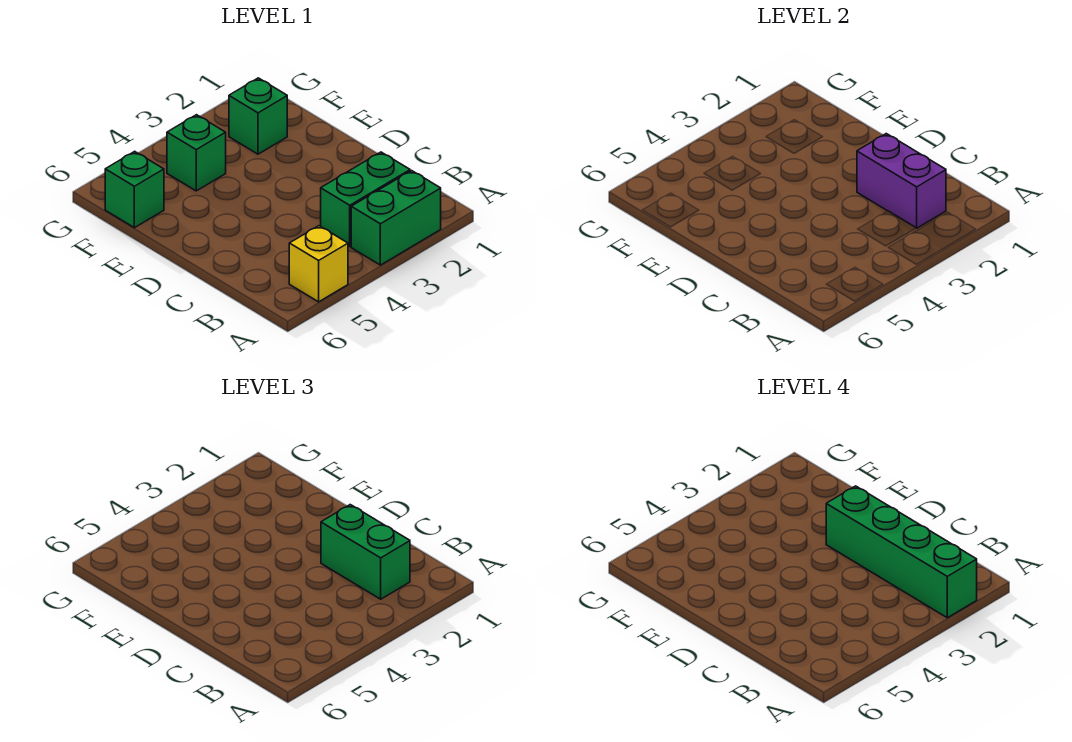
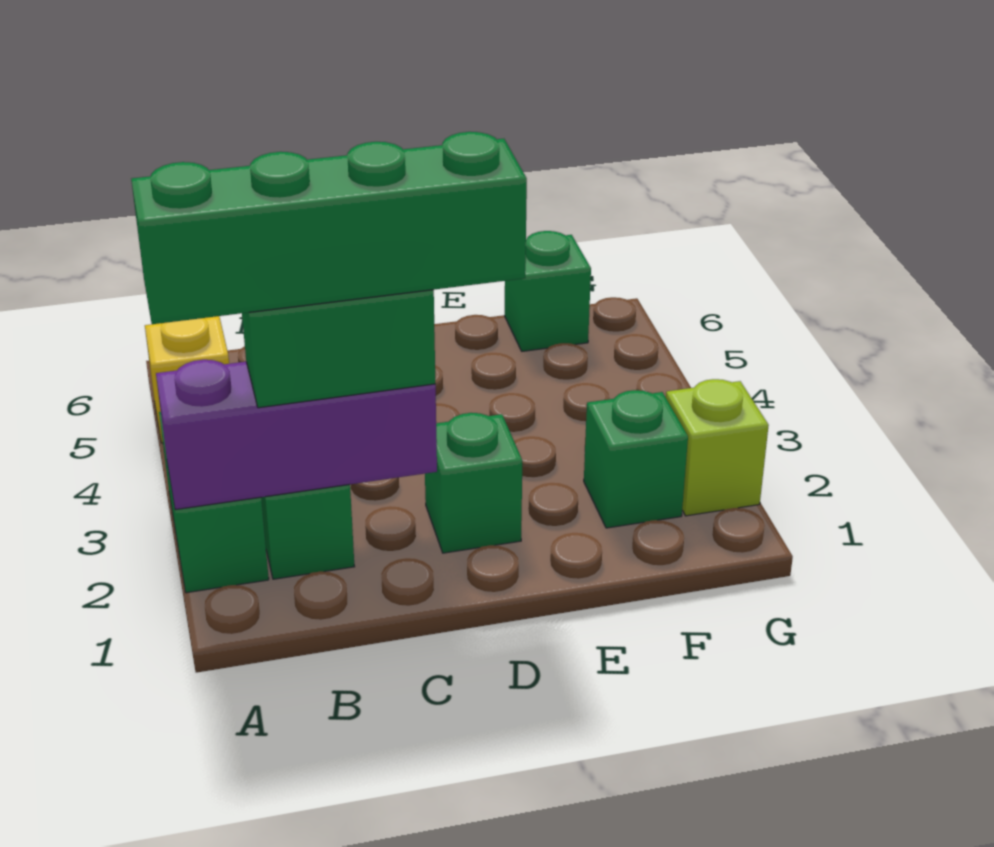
purple 1x2 brick [857,134,946,228] -> purple 1x3 brick [156,360,437,510]
green 1x1 brick [167,115,226,191] -> green 1x1 brick moved to [425,413,522,553]
none -> lime 1x1 brick [666,379,769,516]

